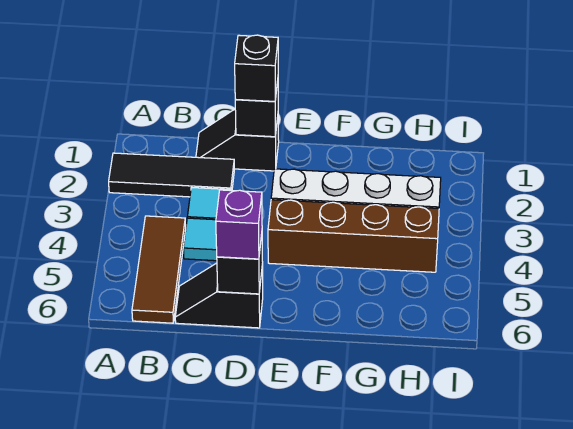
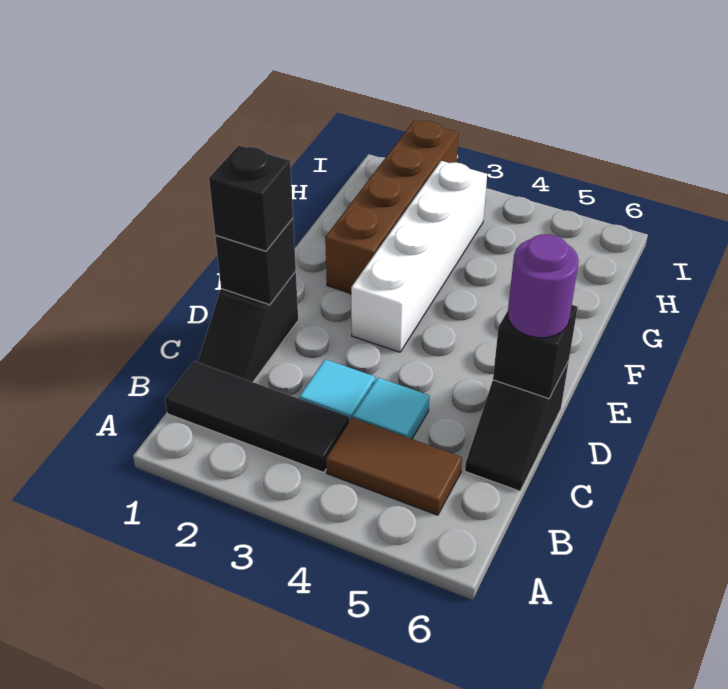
black 1x3 tile [109,153,234,197] -> black 1x3 tile turned to [165,361,349,472]
brown 1x3 tile [132,216,186,323] -> brown 1x2 tile [326,418,462,515]
purple 1x1 brick [216,190,262,259] -> purple 1x1 round brick [508,234,579,338]
brown 1x4 brick [268,200,439,272] -> brown 1x4 brick moved to [325,120,459,293]

